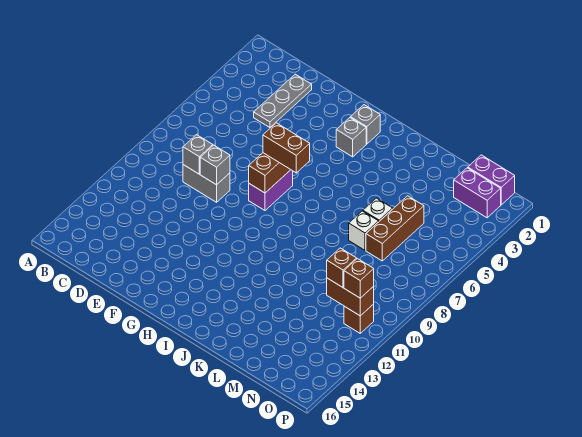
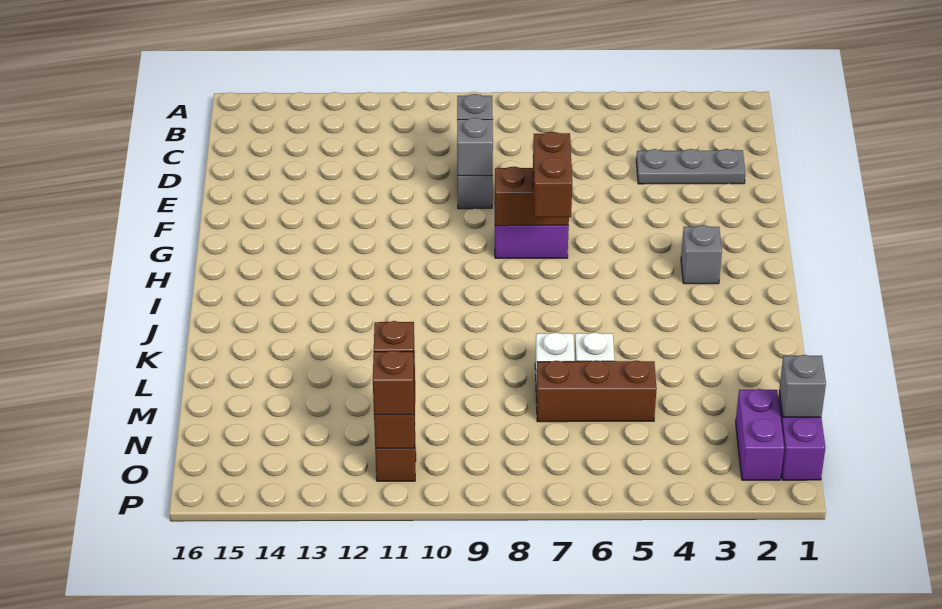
grey 1x1 brick [351,105,380,144] -> grey 1x1 brick moved to [779,355,826,417]

